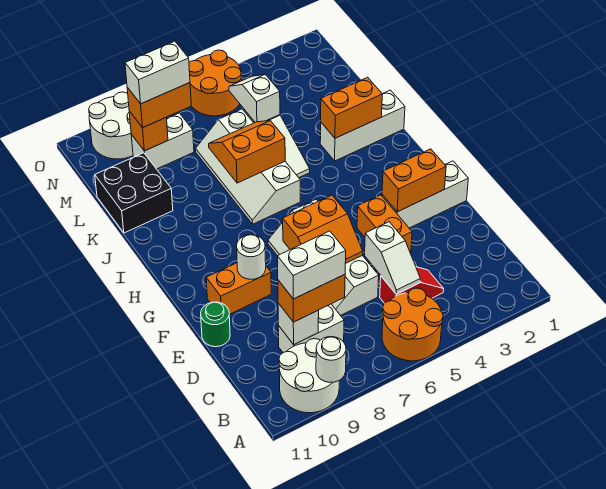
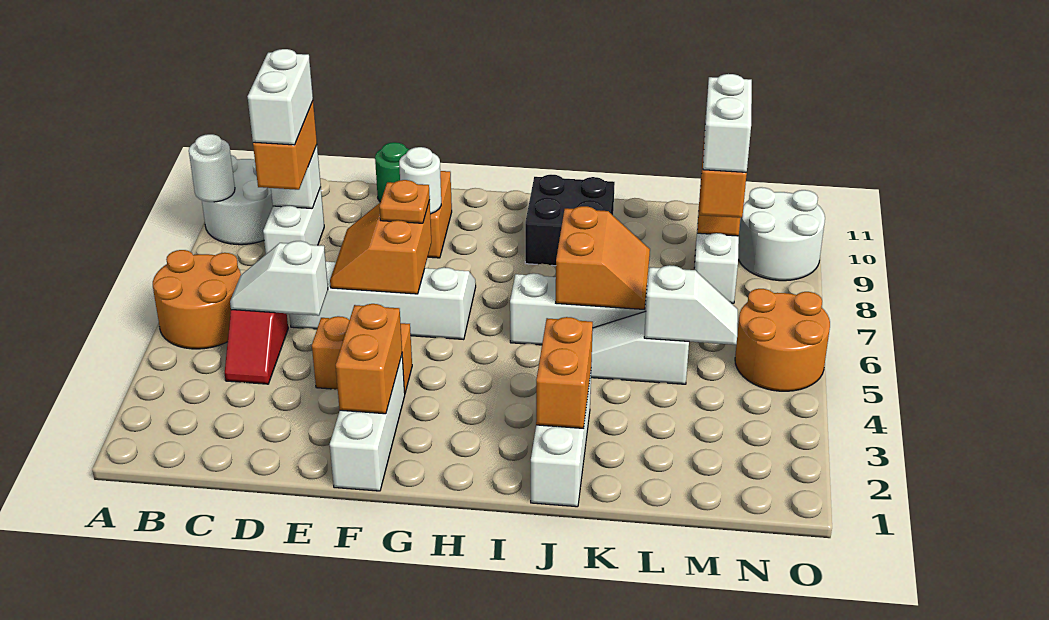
none -> orange 1x1 plate [380,180,430,223]
black 2x2 brick [95,153,173,233] -> black 2x2 brick moved to [525,175,615,266]

